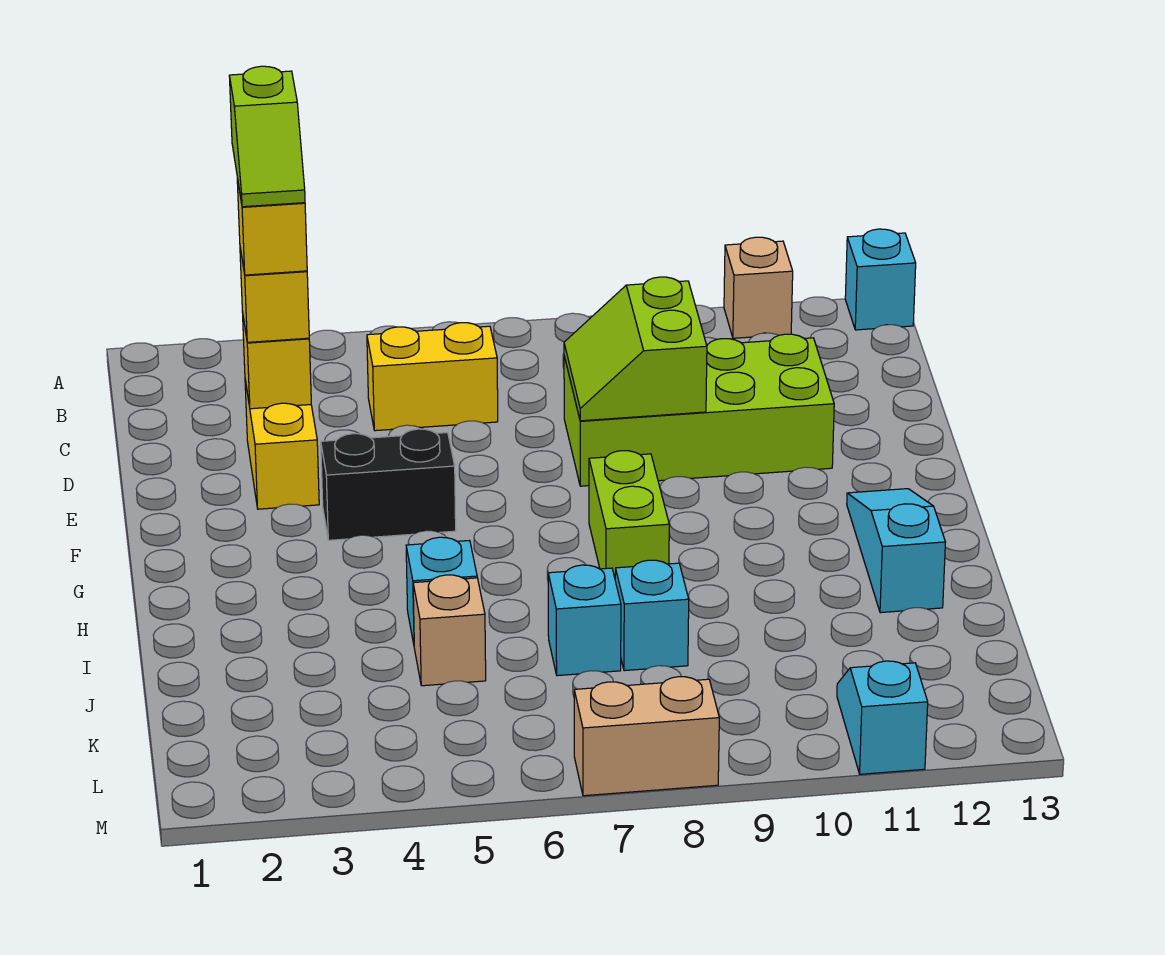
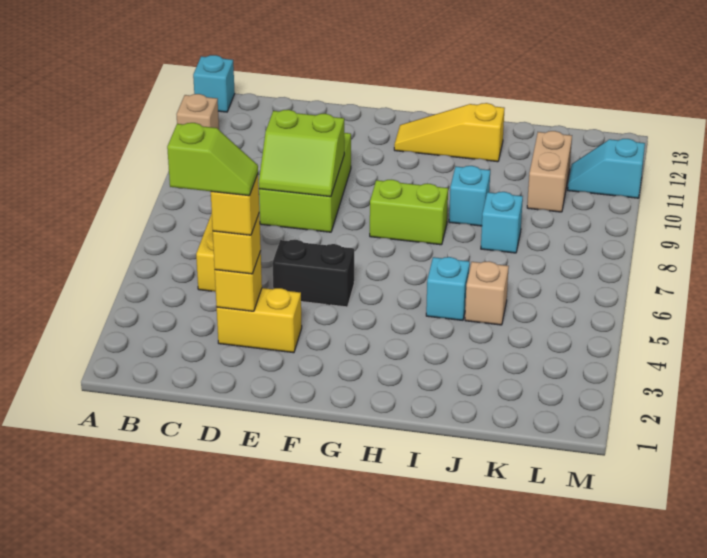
lime 2x4 brick [564,334,834,486] -> lime 2x3 brick [259,133,351,232]
black 1x2 brick [321,429,456,540] -> black 1x2 brick turned to [272,240,354,307]
cyan 1x3 slope [847,489,945,613] -> yellow 1x3 slope [394,103,505,162]
cyan 1x1 brick [548,565,621,676] -> cyan 1x1 brick moved to [449,166,490,226]
tan 1x2 brick [574,677,719,796] -> tan 1x2 brick moved to [527,131,572,212]

